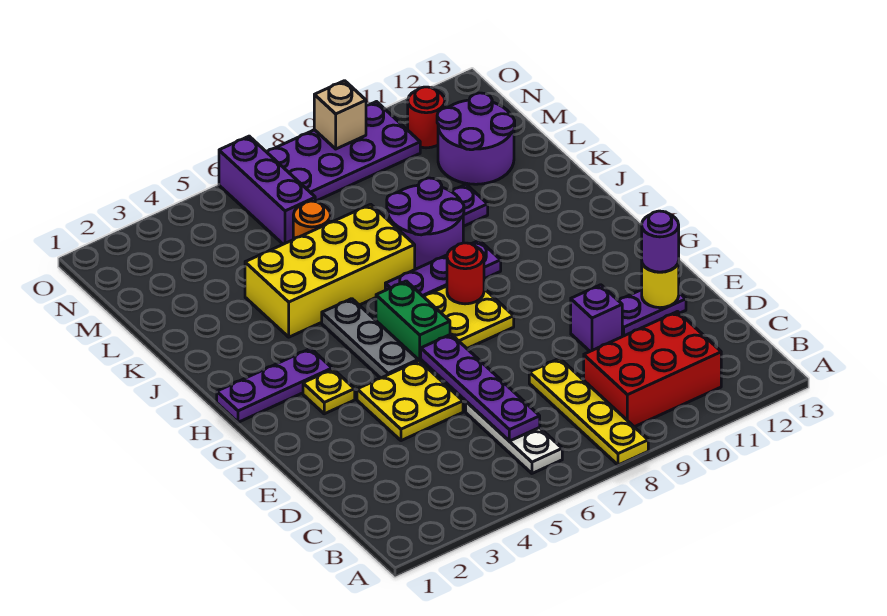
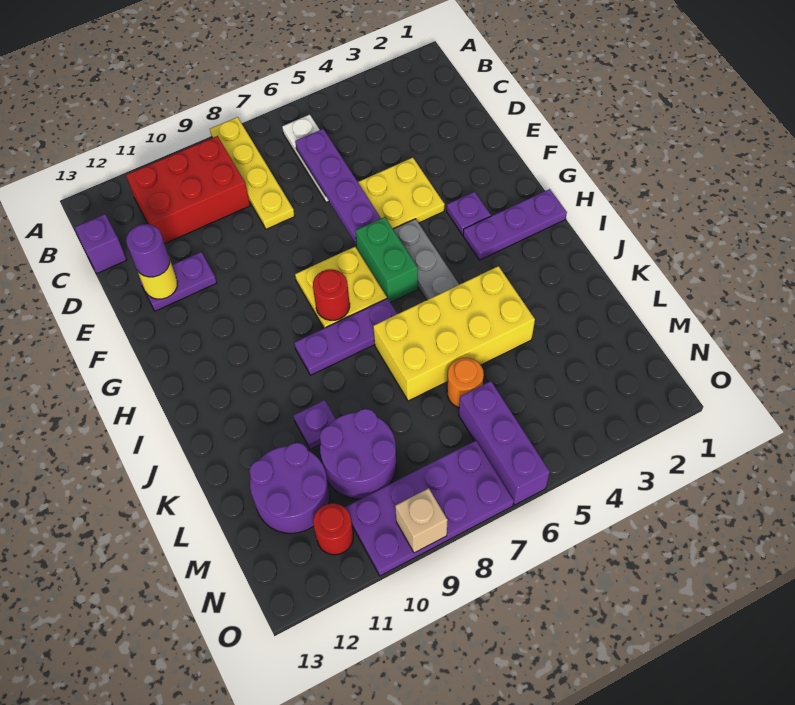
purple 1x1 brick [571,285,622,351] -> purple 1x1 brick moved to [75,214,126,273]
yellow 1x1 plate [303,369,355,414] -> purple 1x1 plate [447,192,491,235]
purple 2x2 round brick [387,178,464,269] -> purple 2x2 round brick moved to [320,409,396,499]

